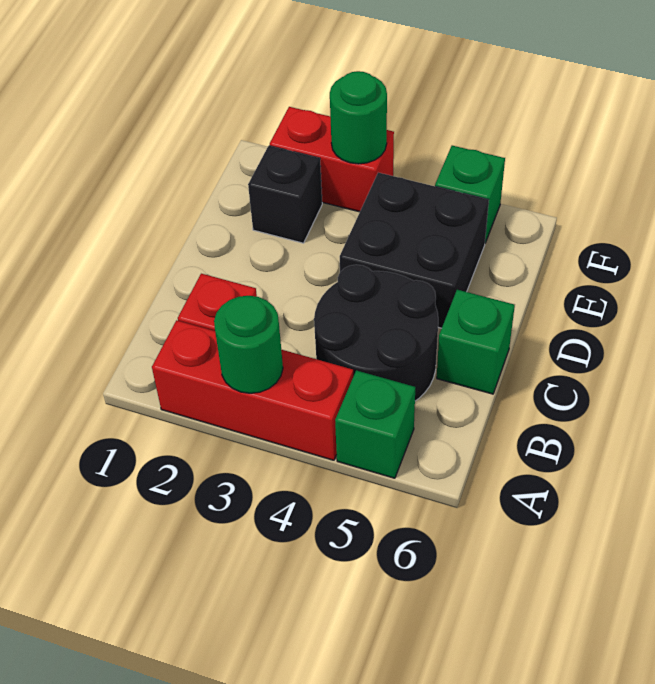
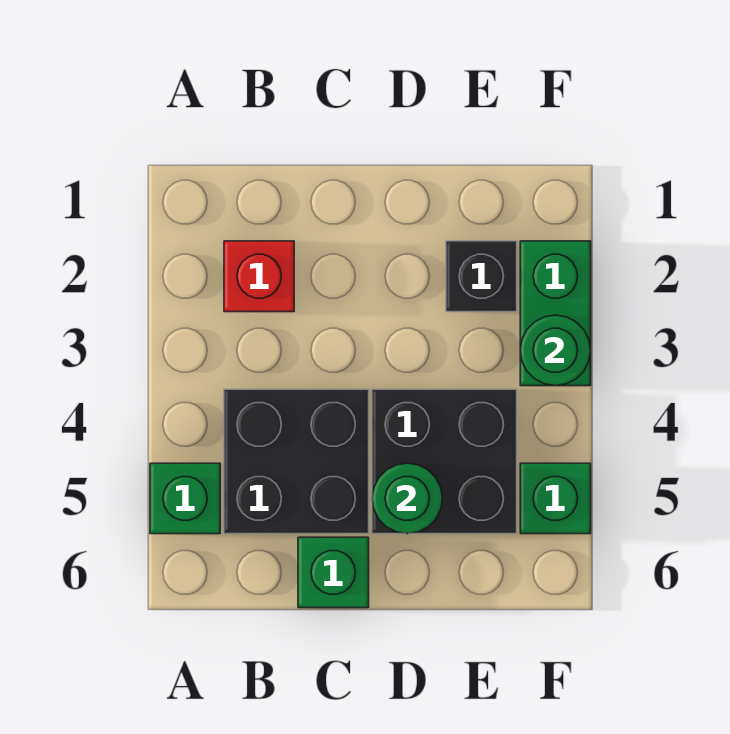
red 1x3 brick [152,320,353,460] -> none
green 1x1 round brick [214,296,283,393] -> green 1x1 round brick moved to [372,463,443,534]
black 2x2 round brick [314,265,438,401] -> black 2x2 brick [224,389,369,534]
red 1x2 brick [270,107,394,212] -> green 1x2 brick [520,241,591,386]

